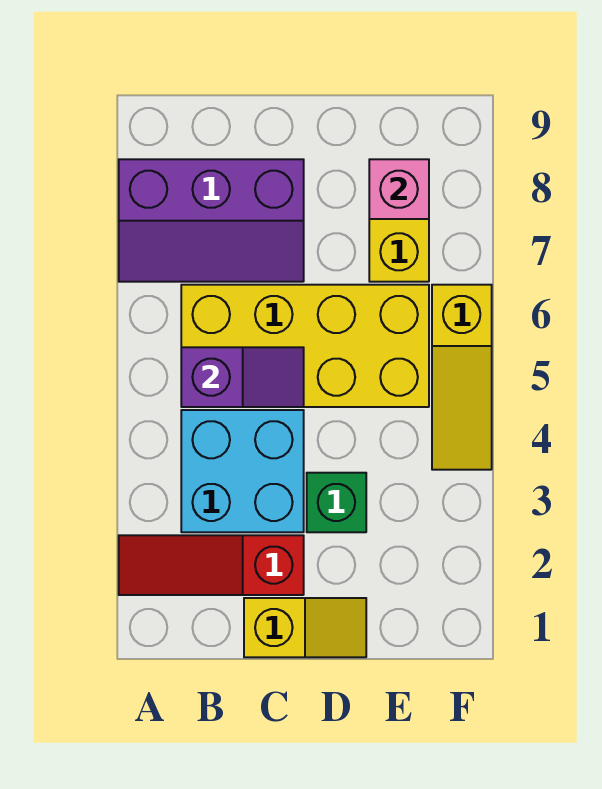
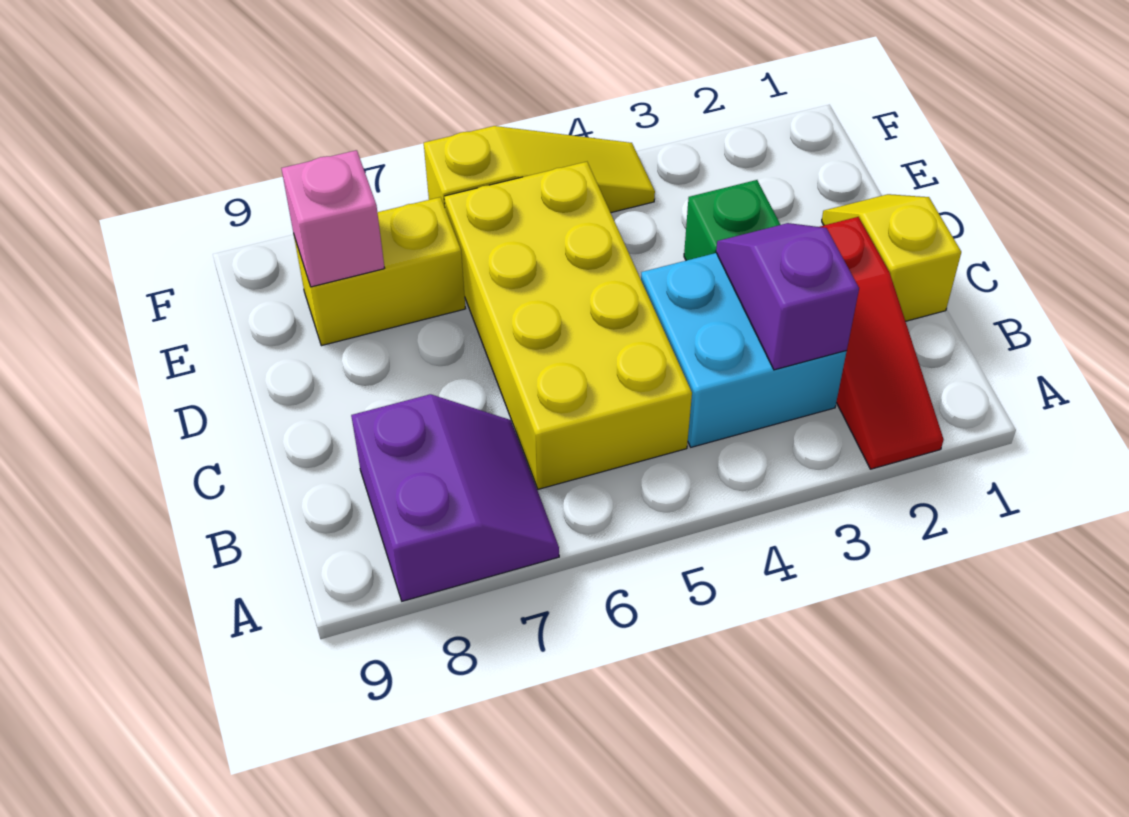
purple 2x3 slope [119,159,304,282] -> purple 2x2 slope [351,394,559,601]
purple 1x2 slope [181,347,304,407] -> purple 1x2 slope moved to [716,223,859,370]

